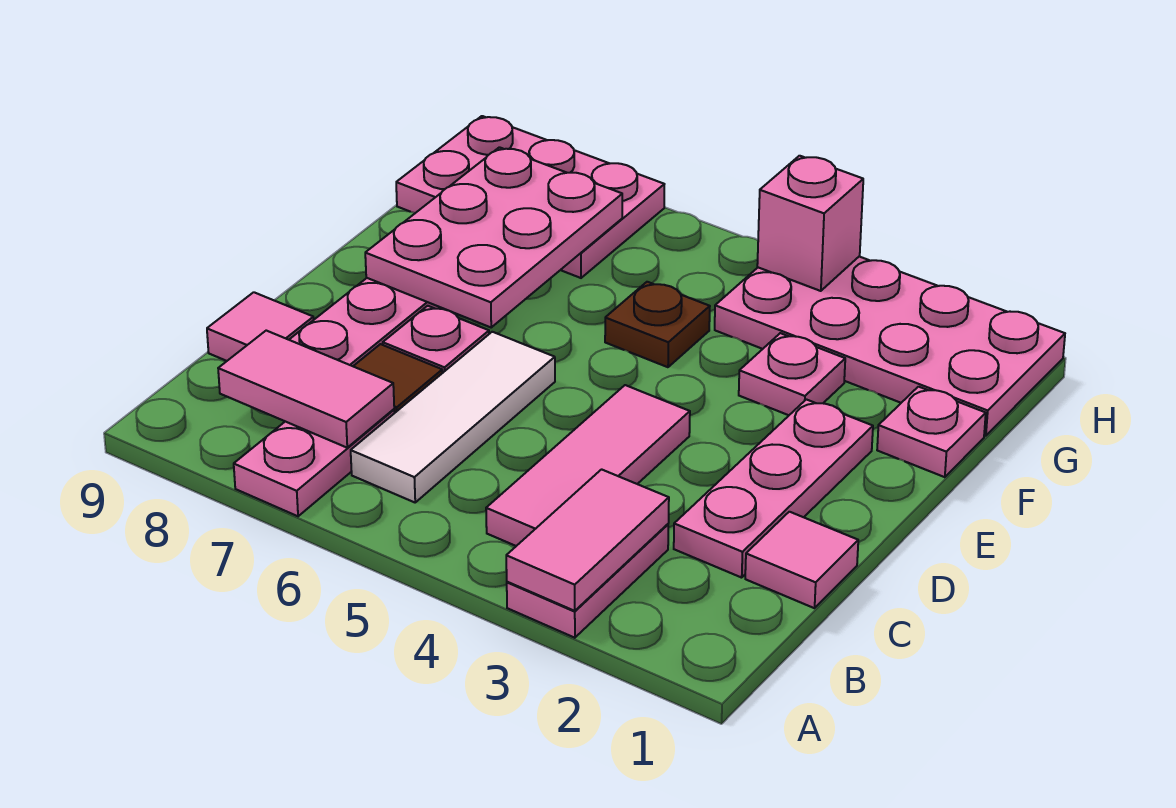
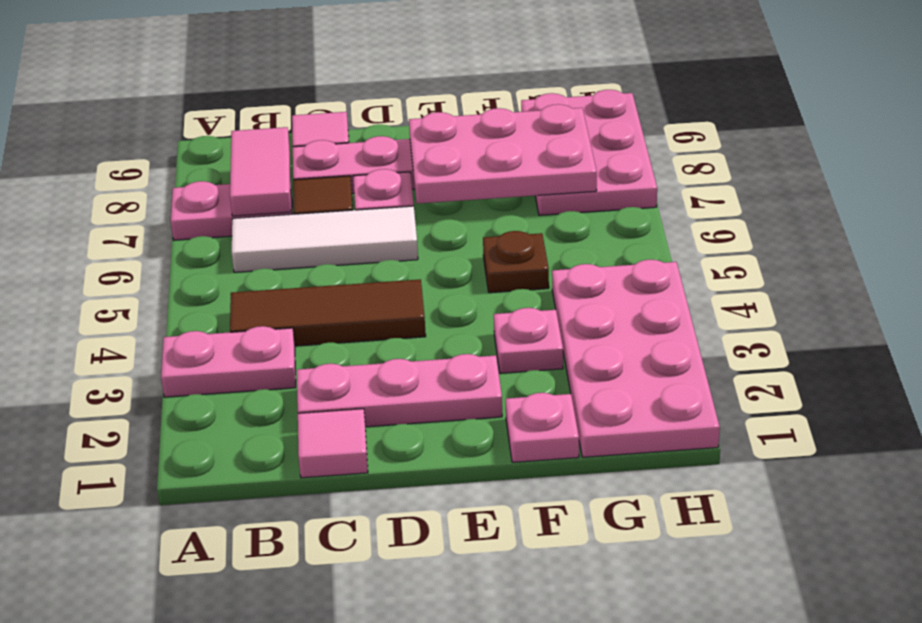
pink 1x2 tile [506,469,669,611] -> none
pink 1x3 tile [486,385,690,546] -> brown 1x3 tile [230,279,426,346]
pink 1x1 brick [757,156,863,291] -> none

